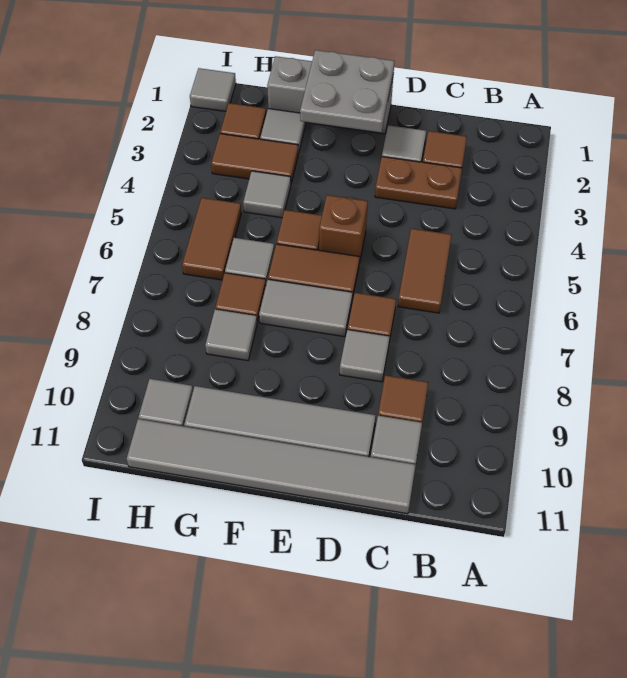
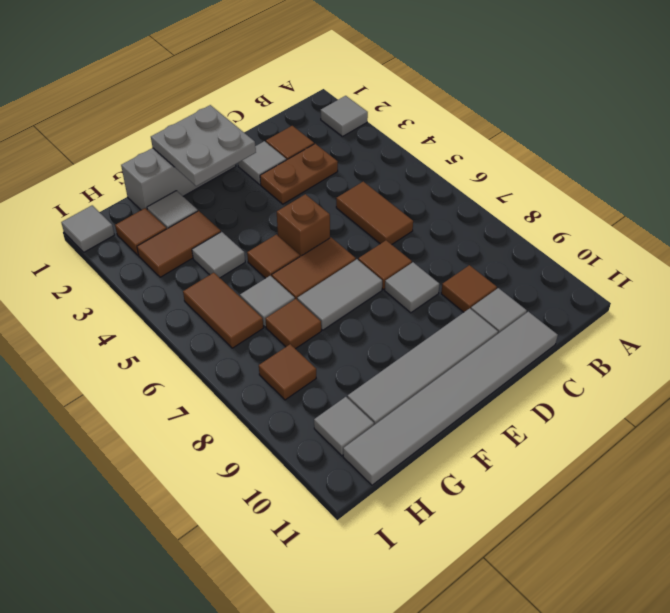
grey 1x1 tile [205,309,257,361] -> grey 1x1 tile moved to [321,96,368,137]
none -> brown 1x1 tile [259,344,316,400]

